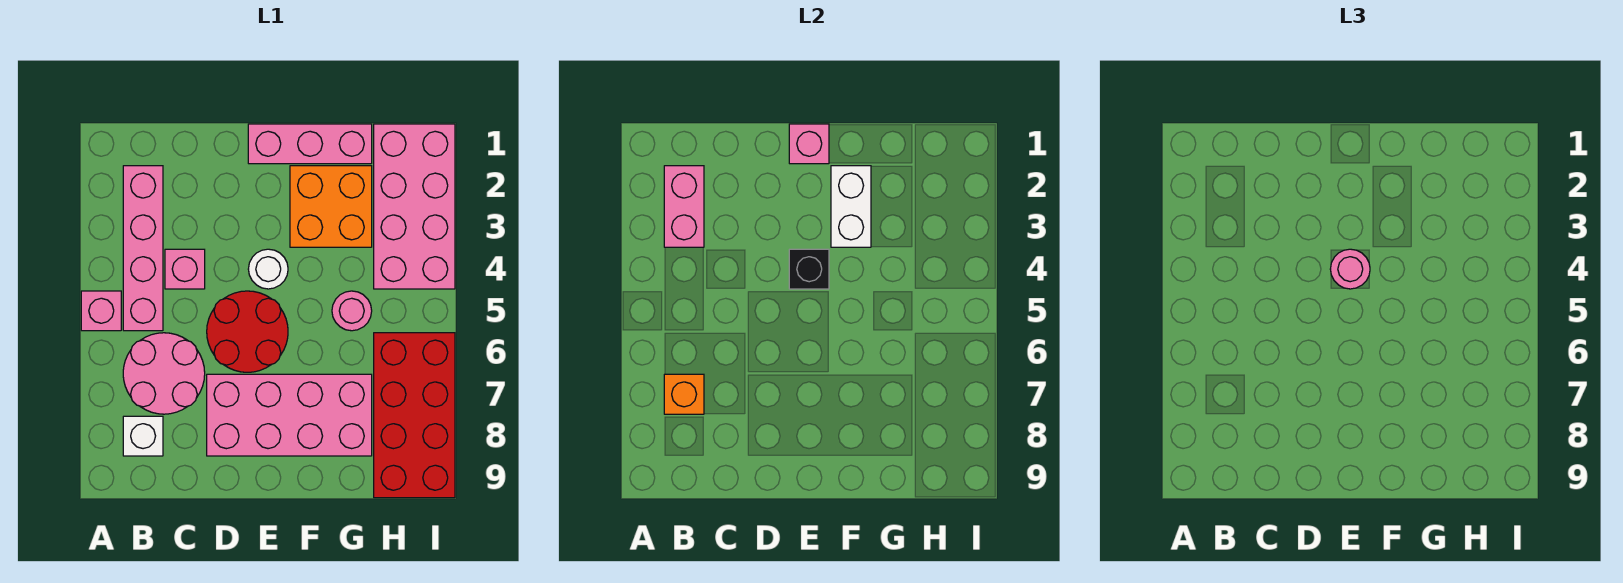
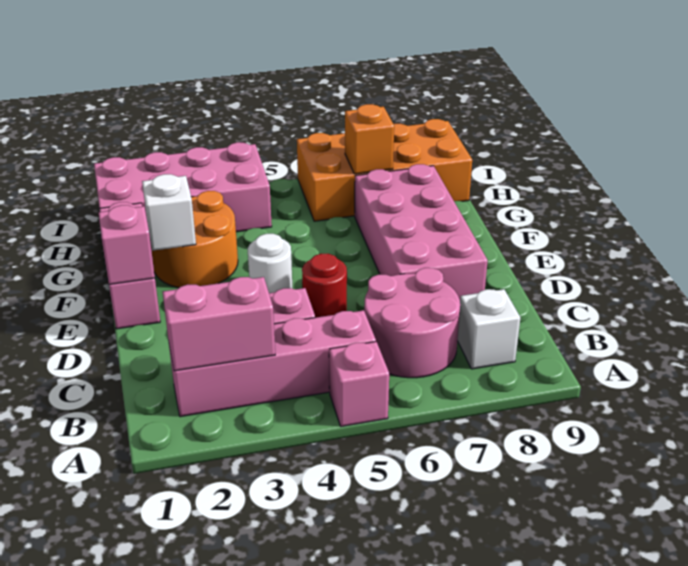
orange 1x1 brick [664,374,704,414] -> orange 1x1 brick moved to [345,104,394,174]
red 2x2 round brick [207,291,288,372] -> red 1x1 round brick [302,254,347,318]
black 1x1 brick [789,249,829,289] -> none
pink 1x1 round brick [1330,249,1370,289] -> none
orange 2x2 brick [290,166,372,247] -> orange 2x2 round brick [150,191,238,288]
white 1x2 brick [831,166,871,247] -> white 1x1 brick [142,174,196,251]
pink 1x1 round brick [332,291,372,331] -> none
red 2x4 brick [374,333,455,498] -> orange 2x4 brick [297,119,472,221]

